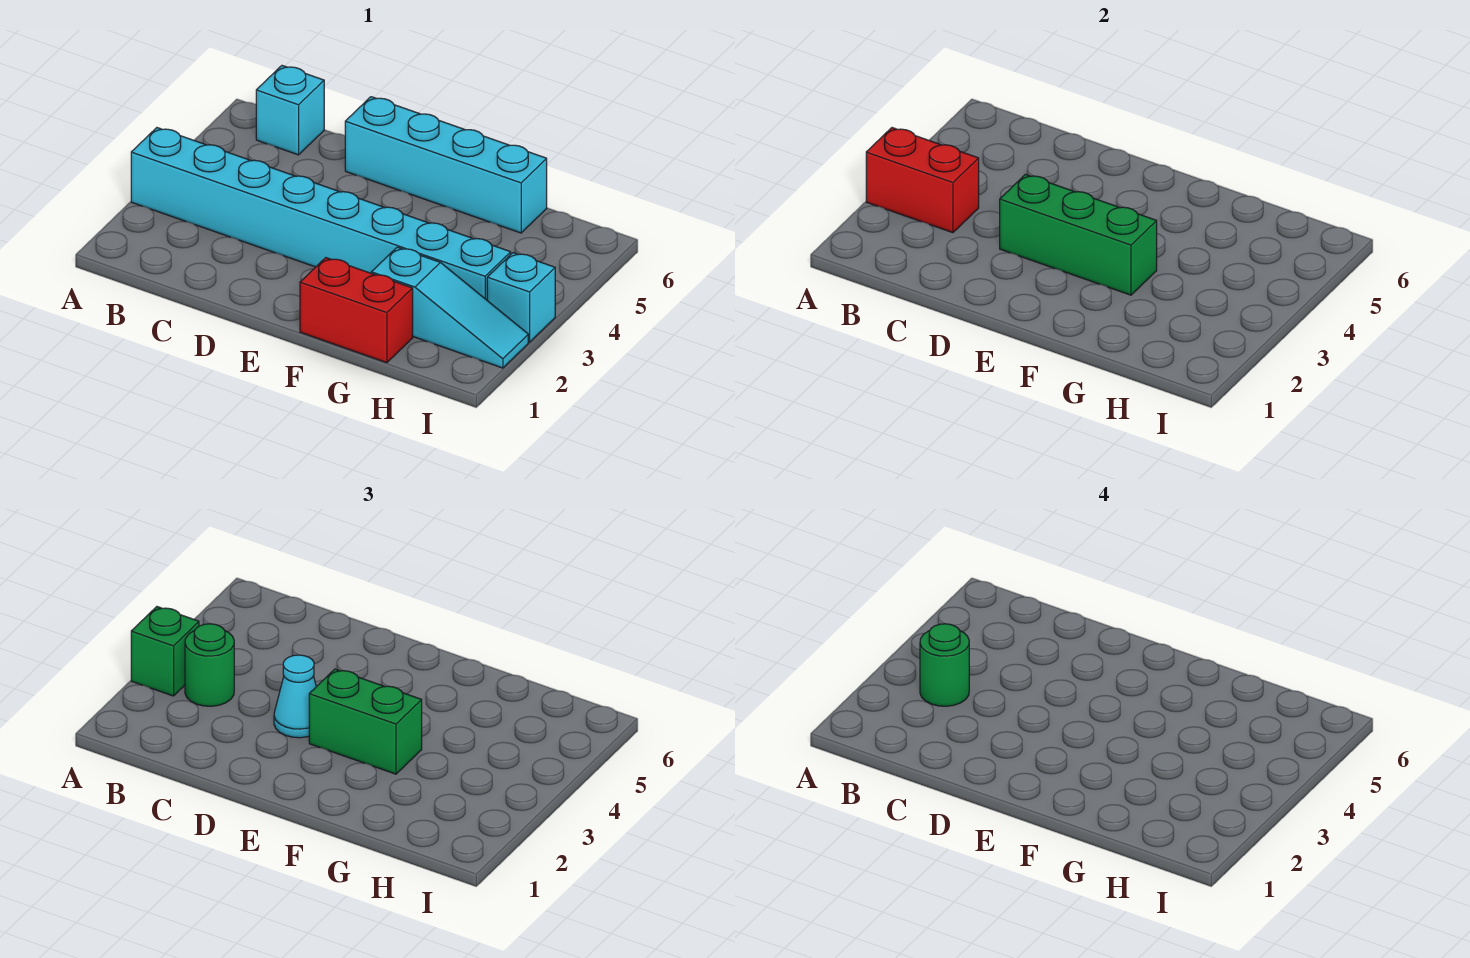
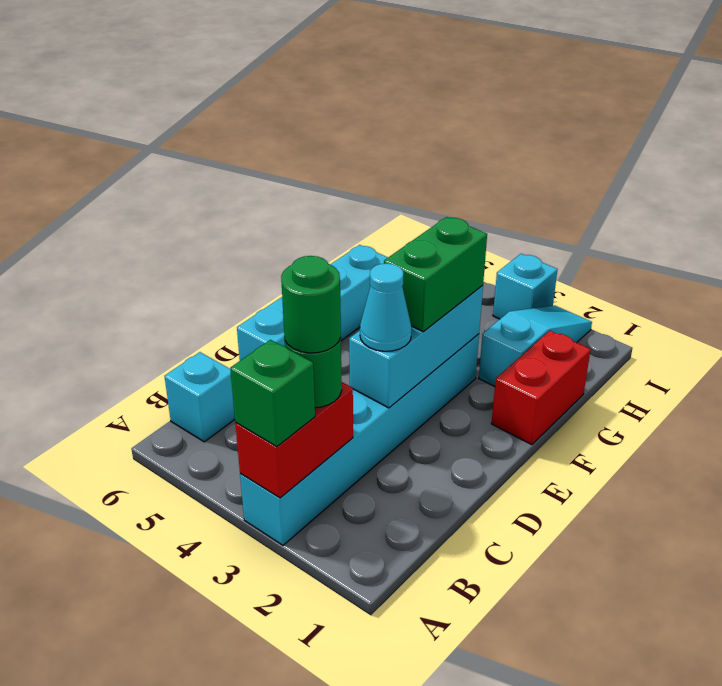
cyan 1x8 brick [131,128,511,300] -> cyan 1x6 brick [240,334,479,545]
green 1x3 brick [1000,174,1157,295] -> cyan 1x3 brick [349,285,483,408]

